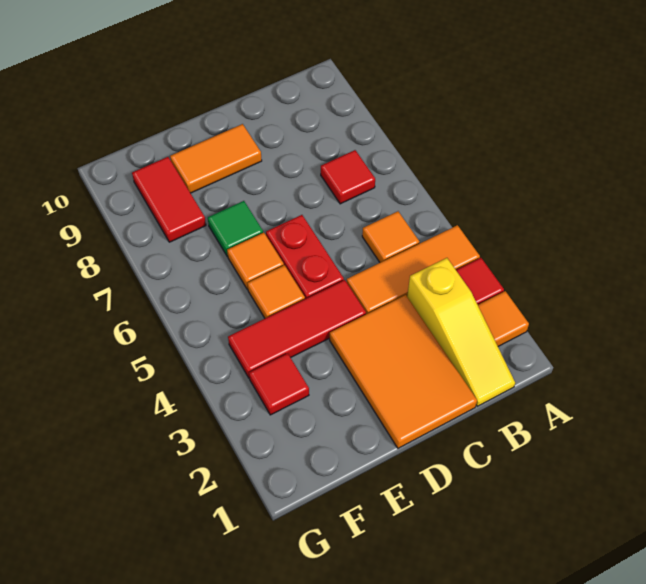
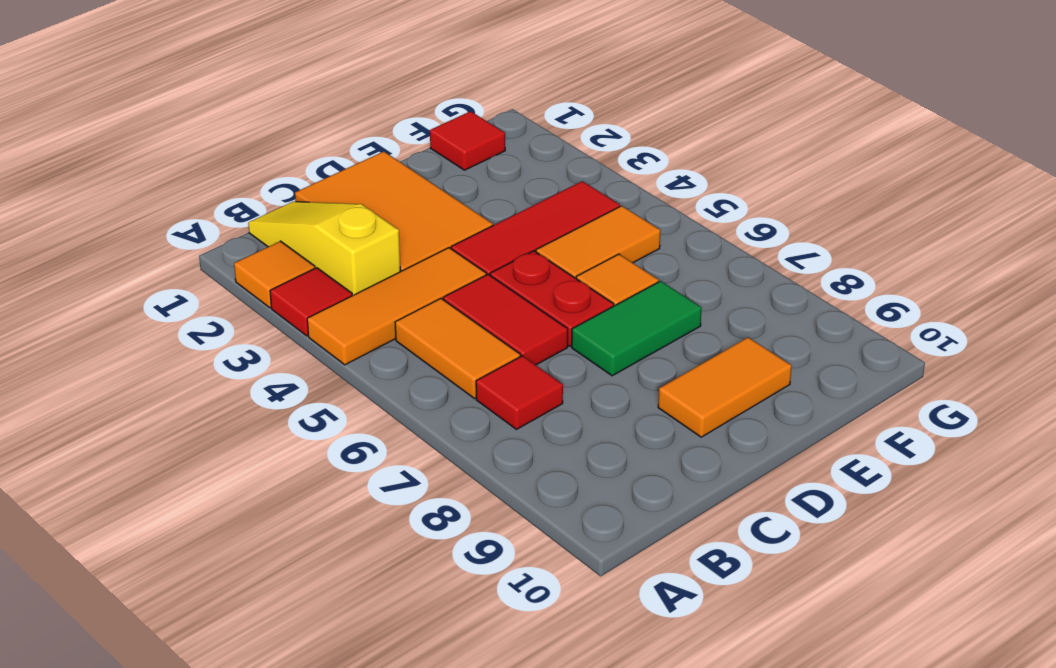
orange 1x1 tile [362,211,419,262] -> orange 1x2 tile [395,299,520,398]
orange 1x1 tile [247,265,305,318] -> orange 1x2 tile [536,206,660,278]
green 1x1 tile [208,201,263,256] -> green 1x2 tile [572,281,702,376]
red 1x1 tile [249,353,309,415] -> red 1x1 tile moved to [430,111,505,170]
red 1x2 tile [132,157,206,242] -> red 1x2 tile moved to [443,274,568,365]

